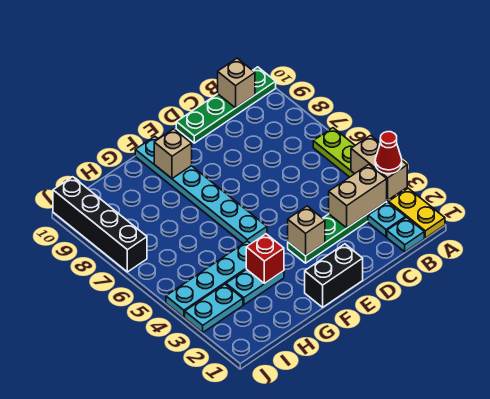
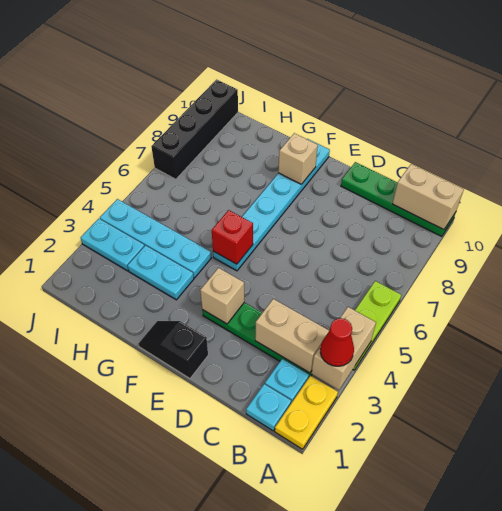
tan 1x1 brick [218,58,255,108] -> tan 1x2 brick [393,164,464,230]
black 1x2 brick [305,244,363,307] -> black 1x2 slope [139,321,208,378]
red 1x1 brick [246,234,284,284] -> red 1x1 brick moved to [212,210,253,264]

